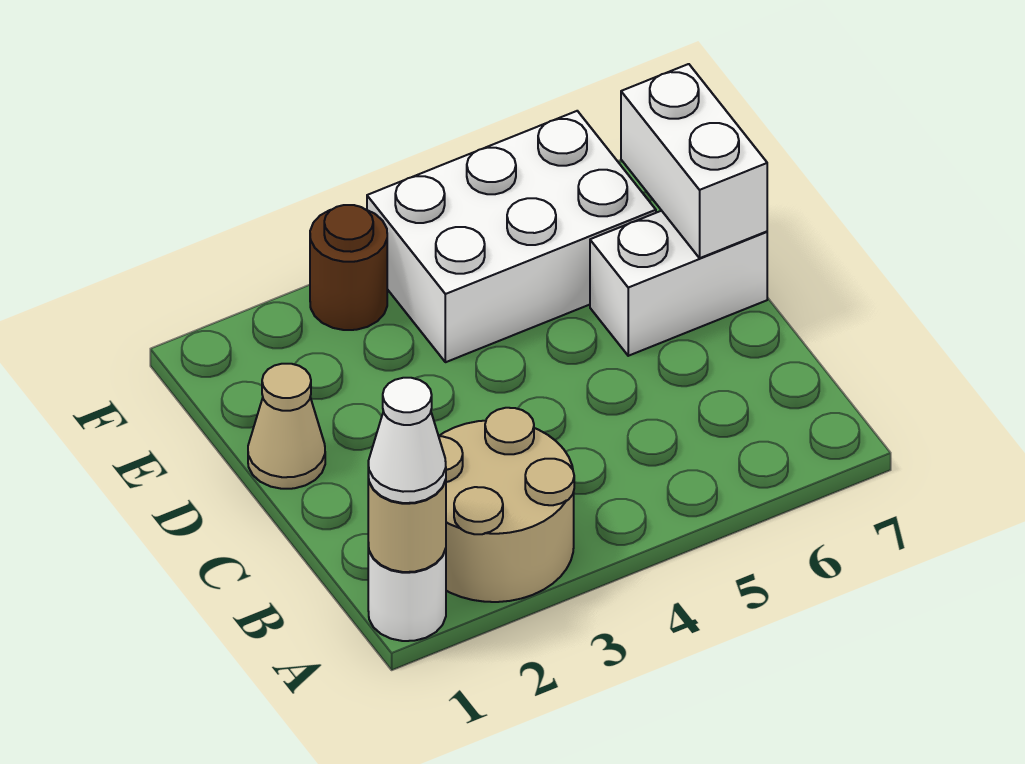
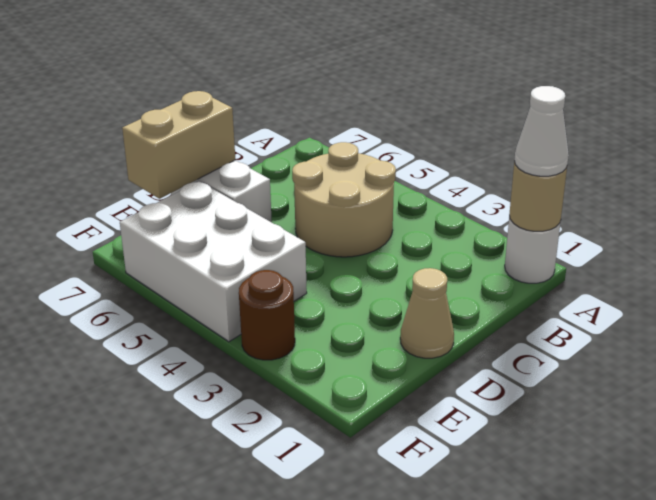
tan 2x2 round brick [439,408,574,602] -> tan 2x2 round brick moved to [292,142,396,257]
white 1x2 brick [621,64,767,258] -> tan 1x2 brick [122,91,235,199]

